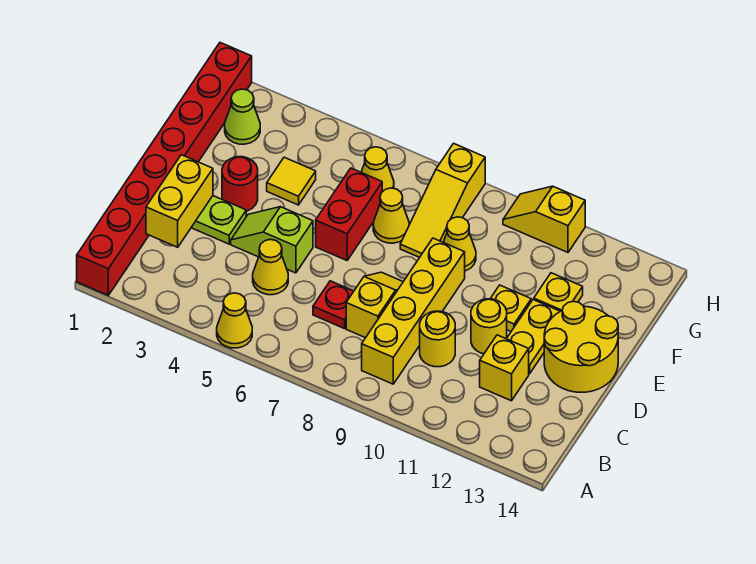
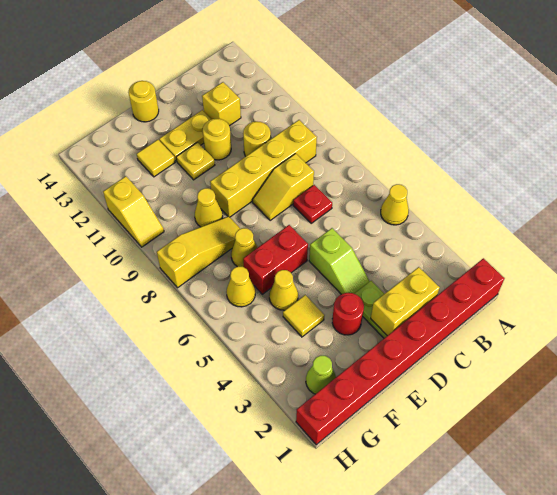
yellow 1x1 cone [253,240,288,295] -> yellow 1x1 cone moved to [269,270,298,310]
yellow 2x2 round brick [544,301,618,392] -> yellow 1x1 round brick [128,81,159,122]
yellow 1x1 plate [534,273,583,311] -> yellow 1x1 tile [137,140,175,177]

